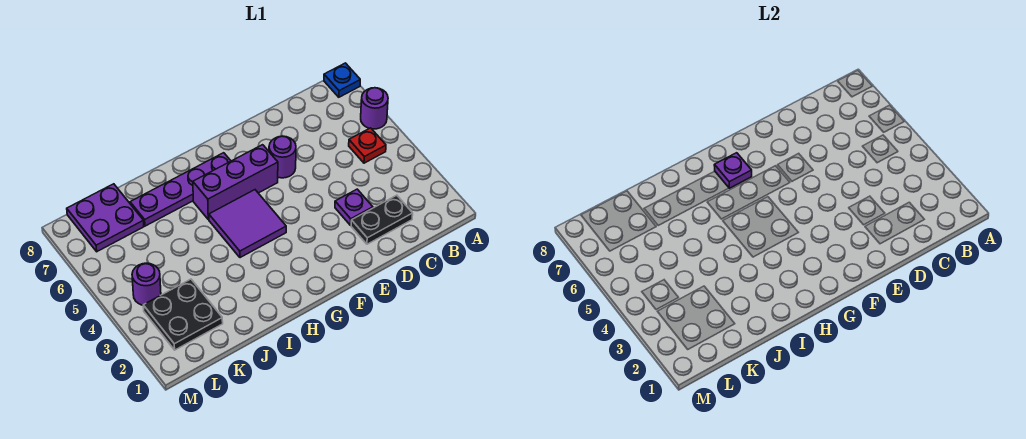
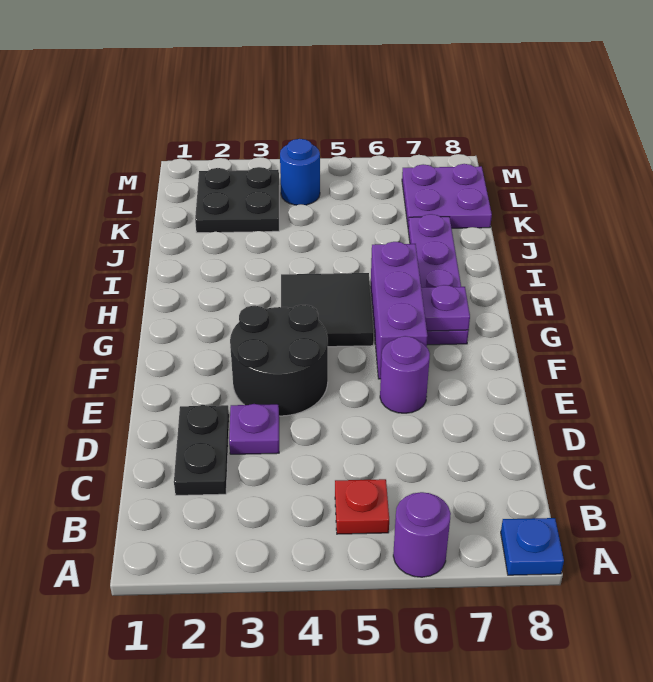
none -> black 2x2 round brick [230,305,328,416]
purple 2x2 tile [209,190,286,258] -> black 2x2 tile [281,273,374,347]
purple 1x1 round brick [132,263,161,305] -> blue 1x1 round brick [280,139,320,205]

